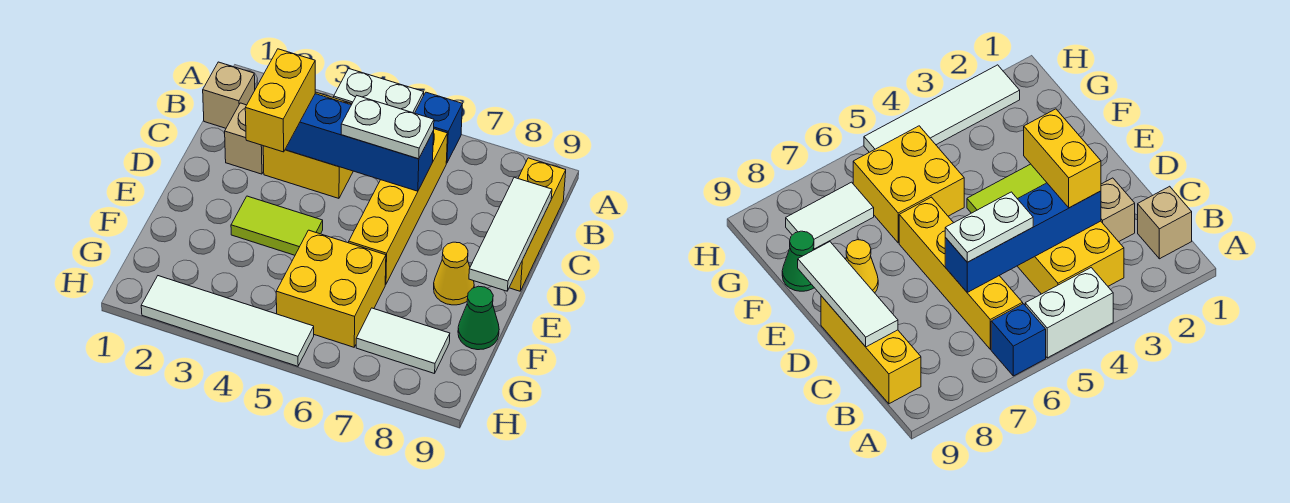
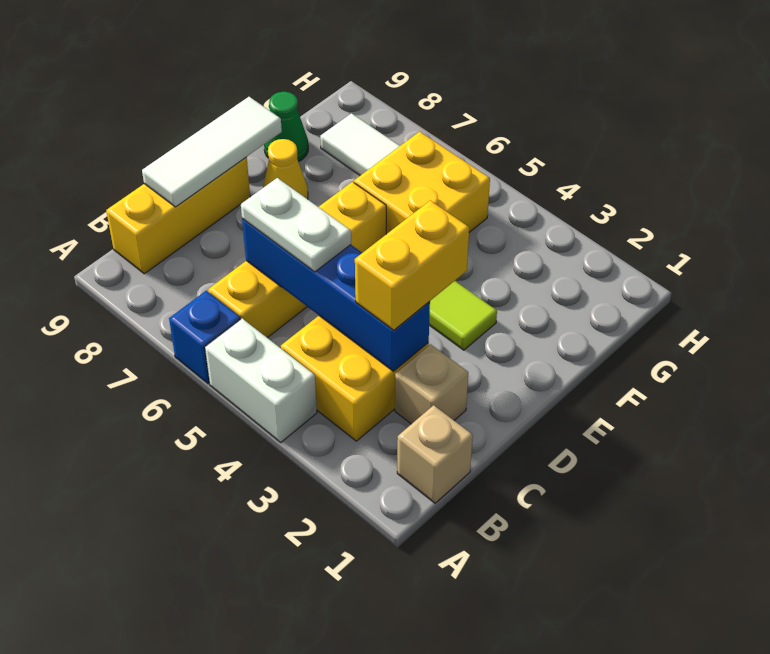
white 1x4 tile [141,276,314,366] -> none

